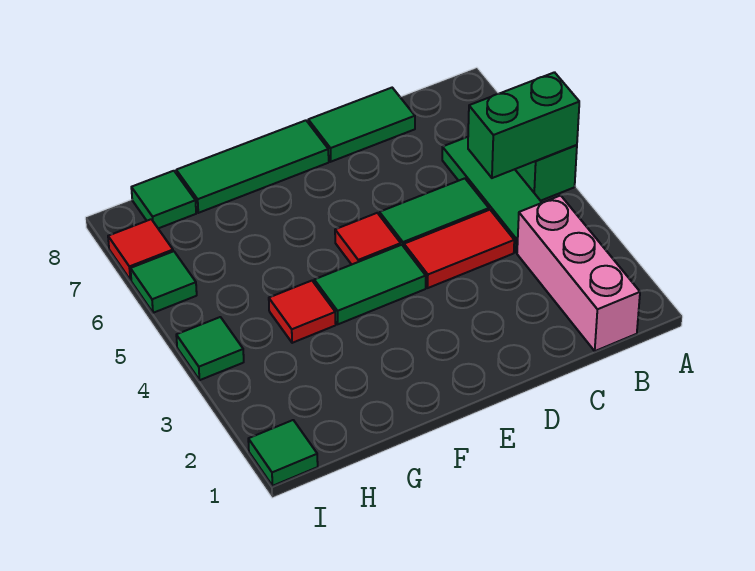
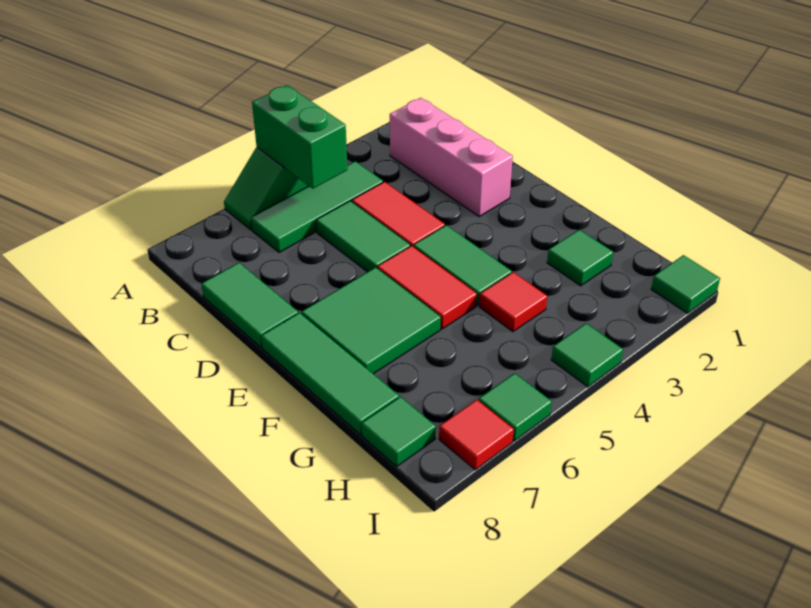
pink 1x3 brick [517,195,640,351] -> pink 1x3 brick turned to [390,98,513,216]
red 1x1 tile [335,213,401,265] -> red 1x2 tile [377,246,477,329]
none -> green 2x2 tile [302,267,441,374]
none -> green 1x1 tile [547,230,613,286]

